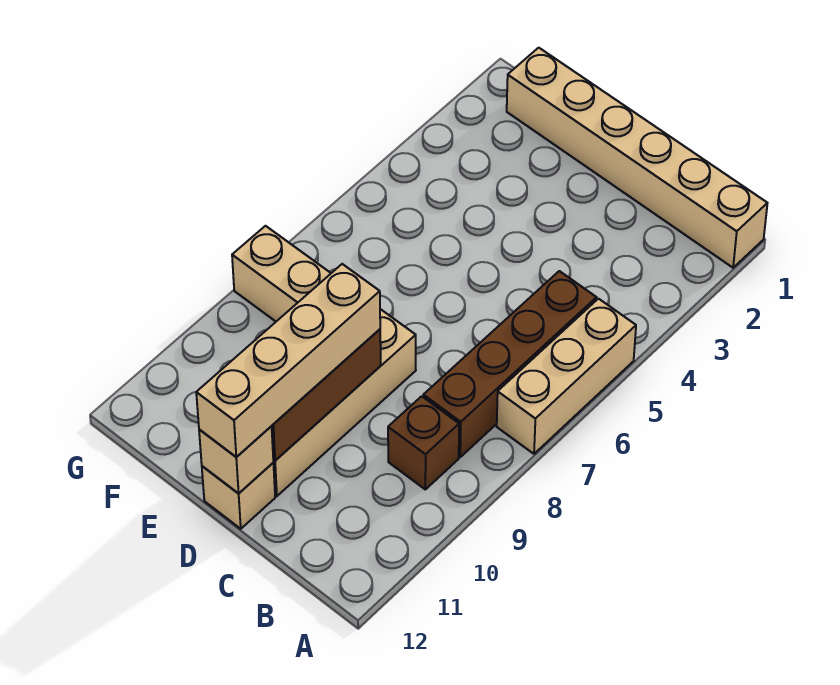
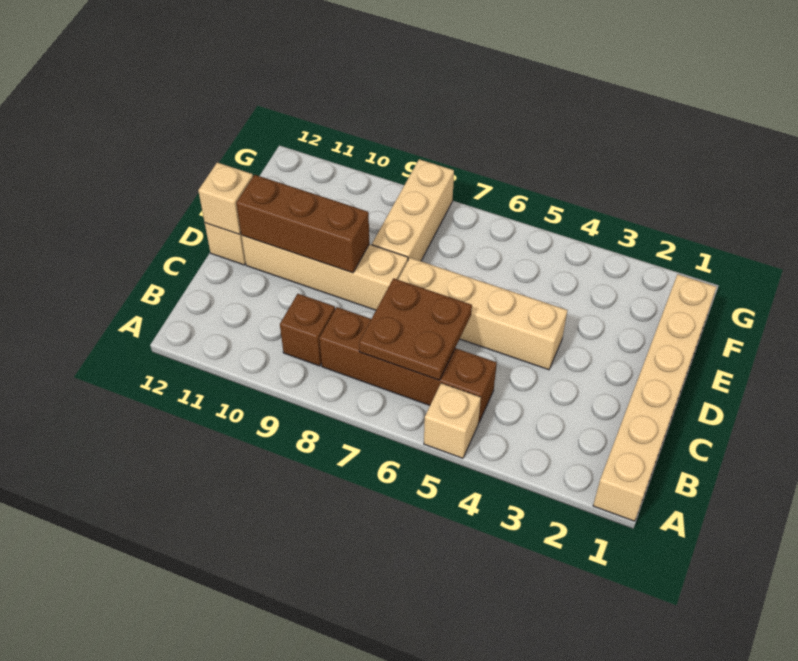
tan 1x3 brick [497,299,636,454] -> tan 1x1 brick [424,383,481,458]
none -> brown 2x2 plate [359,278,472,380]
tan 1x4 brick [196,264,380,457] -> tan 1x4 brick moved to [398,258,567,370]

